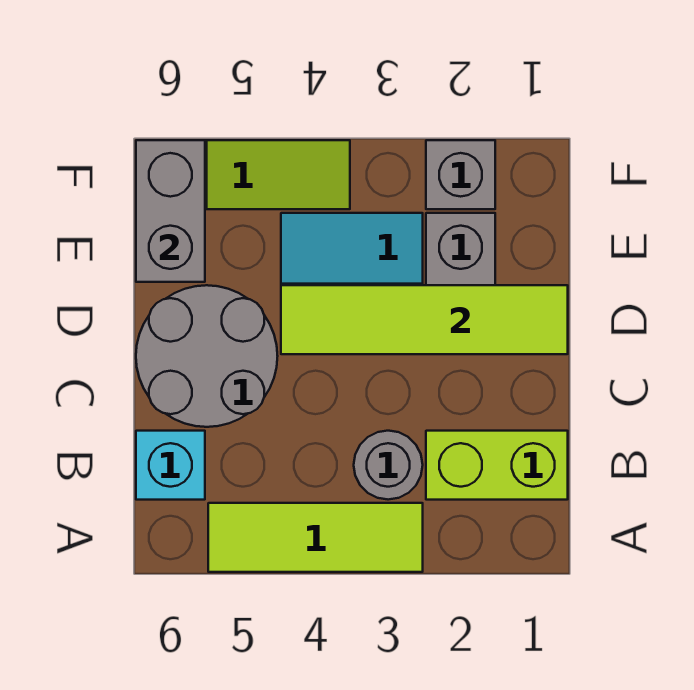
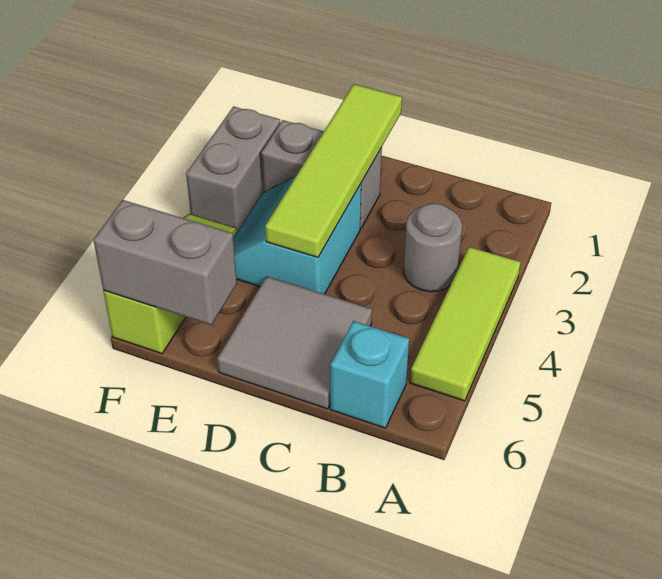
lime 1x2 brick [426,431,568,500] -> none
grey 2x2 round brick [136,285,278,427] -> grey 2x2 tile [217,277,372,409]
grey 1x1 brick [426,140,495,209] -> grey 1x2 brick [186,107,280,231]

